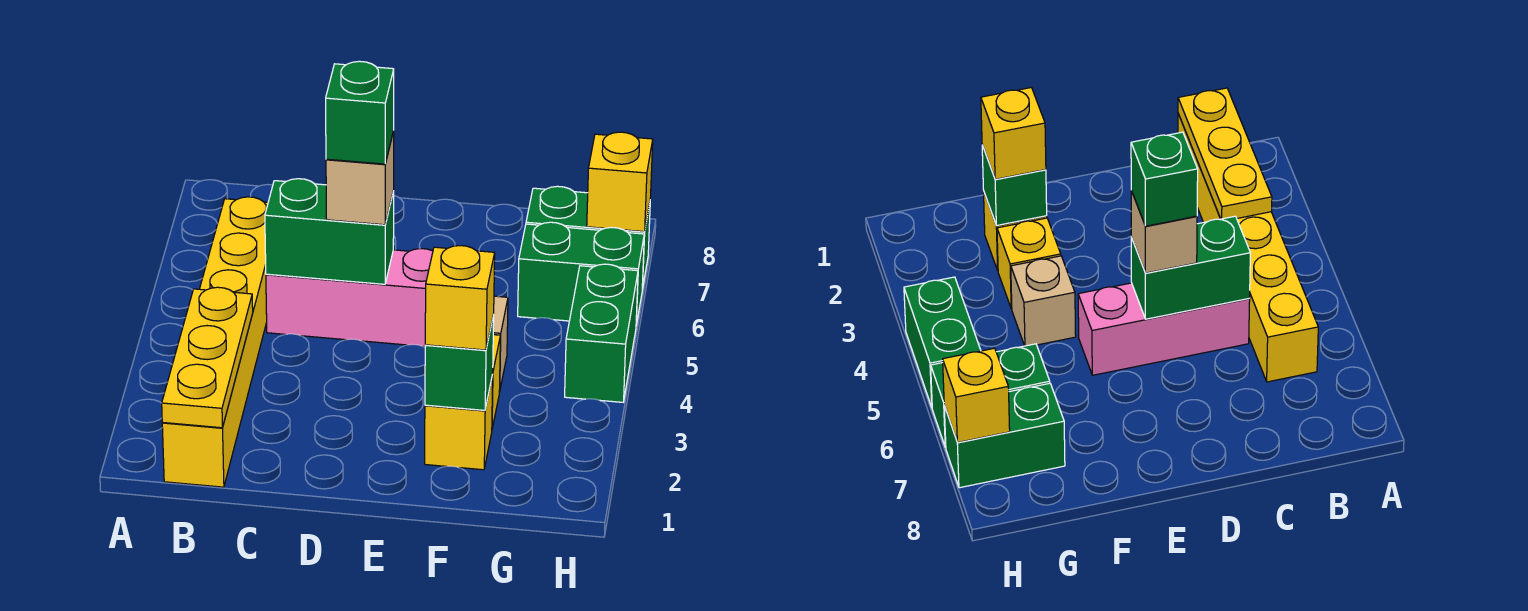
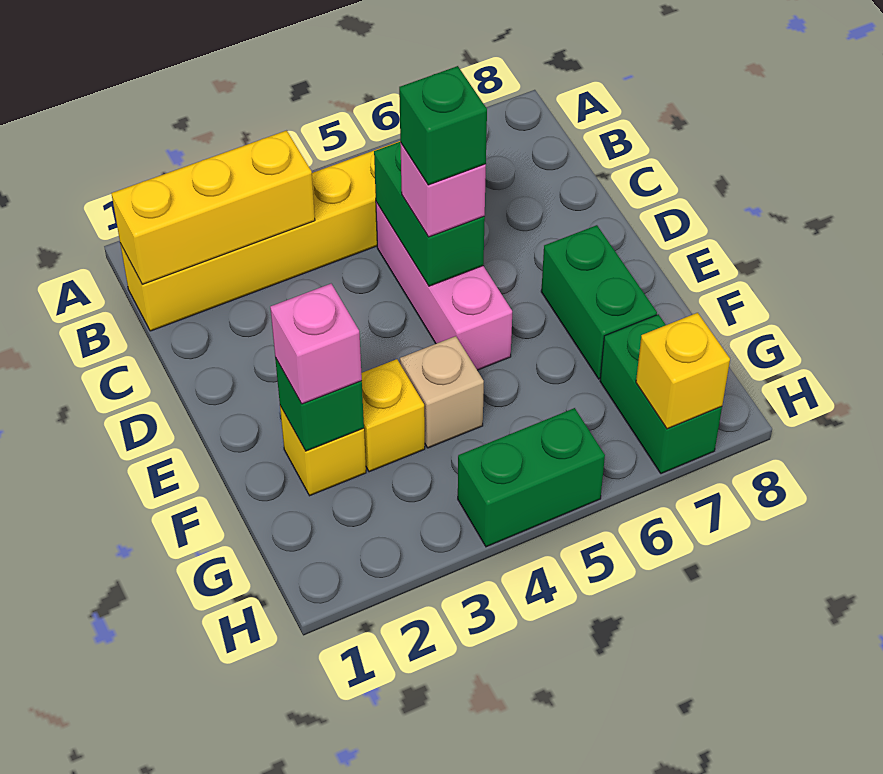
yellow 1x3 plate [162,287,253,428] -> yellow 1x3 brick [111,131,315,285]
tan 1x1 brick [326,131,394,225] -> pink 1x1 brick [400,143,486,237]
yellow 1x1 brick [425,246,495,350] -> pink 1x1 brick [270,284,362,404]
green 1x2 brick [518,222,644,325] -> green 1x2 brick moved to [541,225,657,379]

